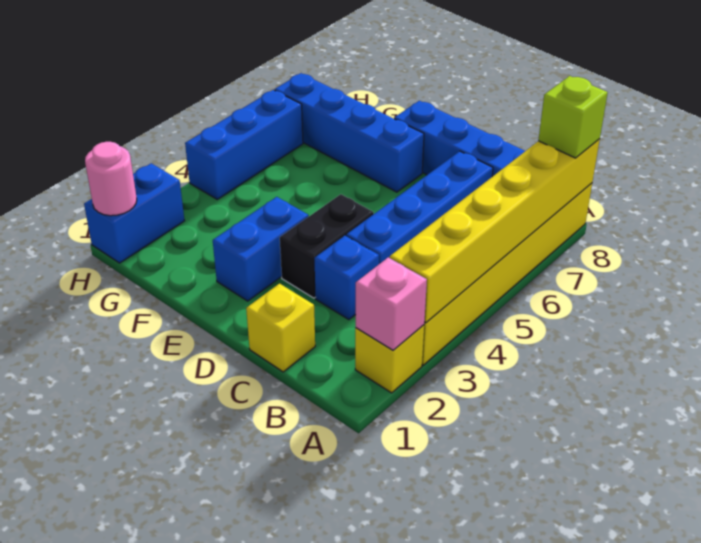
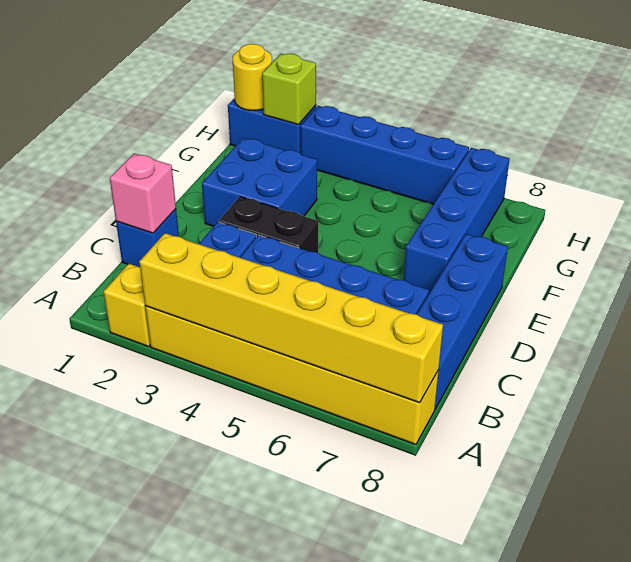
pink 1x1 brick [356,257,427,350] -> pink 1x1 brick moved to [110,154,176,233]
lime 1x1 brick [538,76,608,158] -> lime 1x1 brick moved to [262,54,316,125]
yellow 1x1 brick [246,284,315,372] -> blue 1x1 brick [116,209,179,267]
blue 1x2 brick [213,197,309,301] -> blue 2x2 brick [202,138,317,226]
pink 1x1 round brick [85,142,137,216] -> yellow 1x1 round brick [233,44,272,111]
blue 1x3 brick [185,90,303,199] -> blue 1x4 brick [301,106,469,204]

